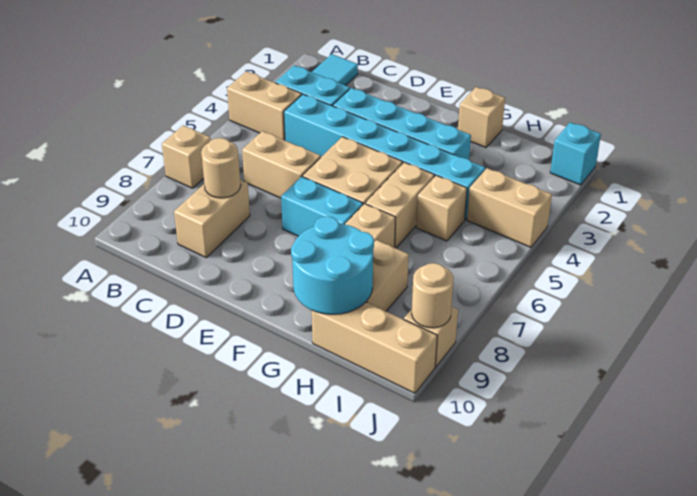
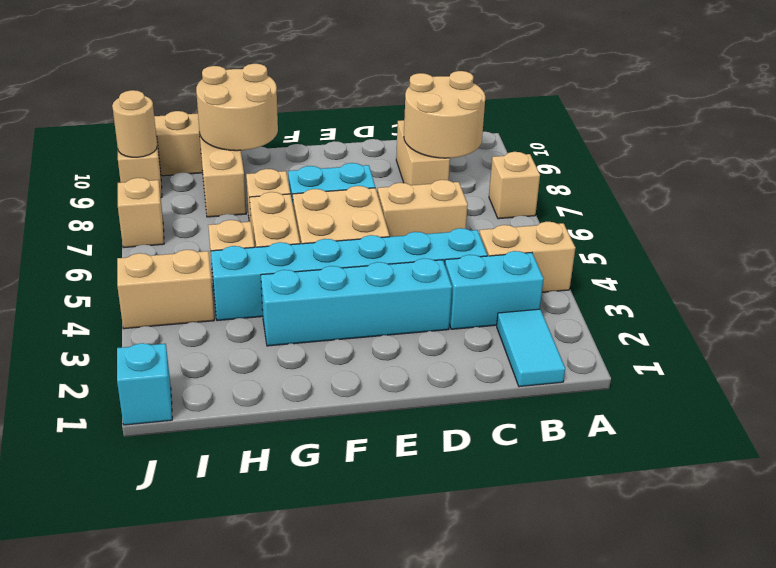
tan 1x1 round brick [201,138,241,198] -> tan 2x2 round brick [404,71,485,158]
tan 1x1 brick [458,87,505,147] -> tan 1x1 brick moved to [118,178,164,248]
cyan 2x2 round brick [291,216,374,314] -> tan 2x2 round brick [196,64,278,151]

